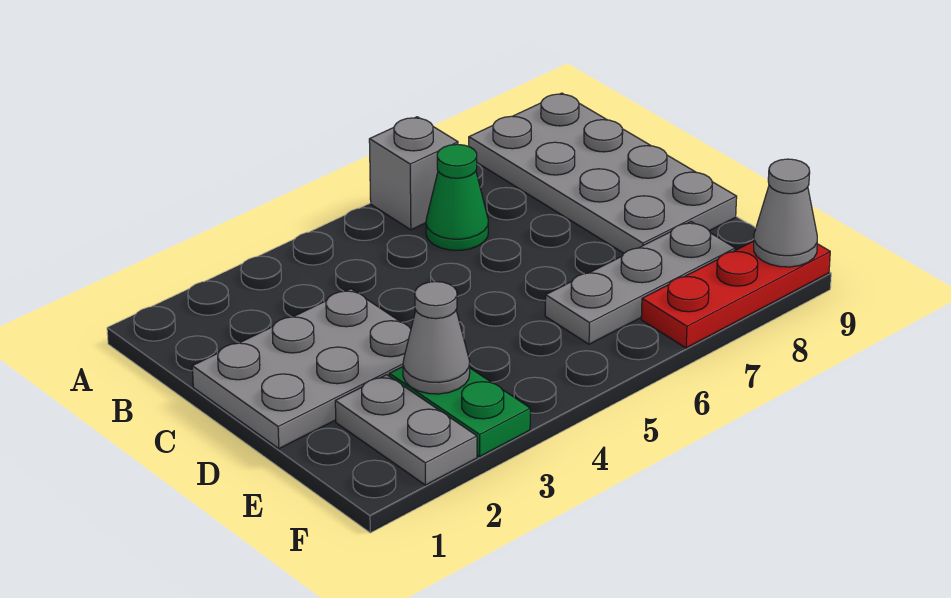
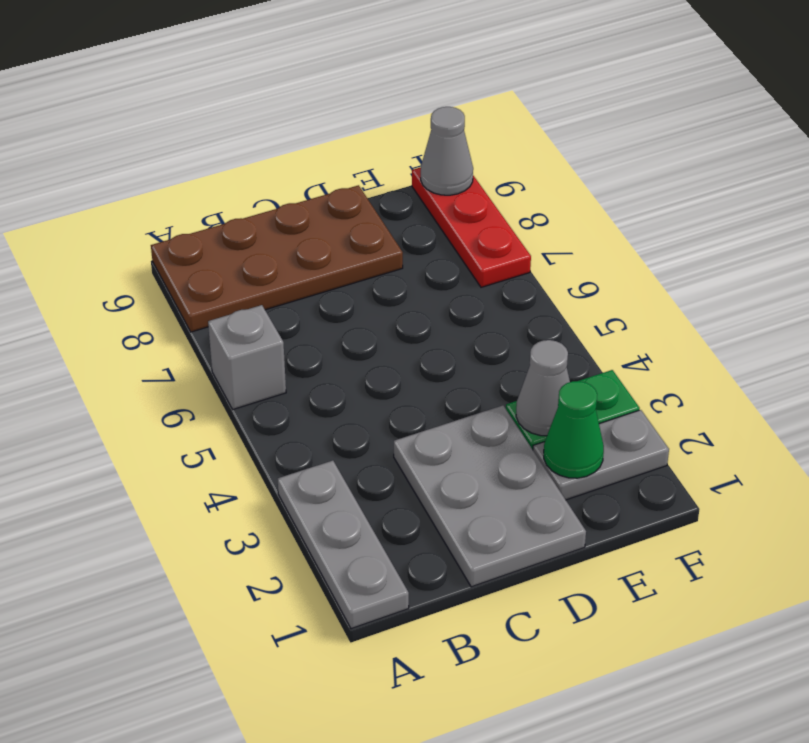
grey 2x4 plate [469,93,737,253] -> brown 2x4 plate [151,185,403,332]
green 1x1 cone [426,144,488,250] -> green 1x1 cone moved to [544,381,604,478]
grey 1x3 plate [545,222,735,344] -> grey 1x3 plate moved to [278,461,409,629]

